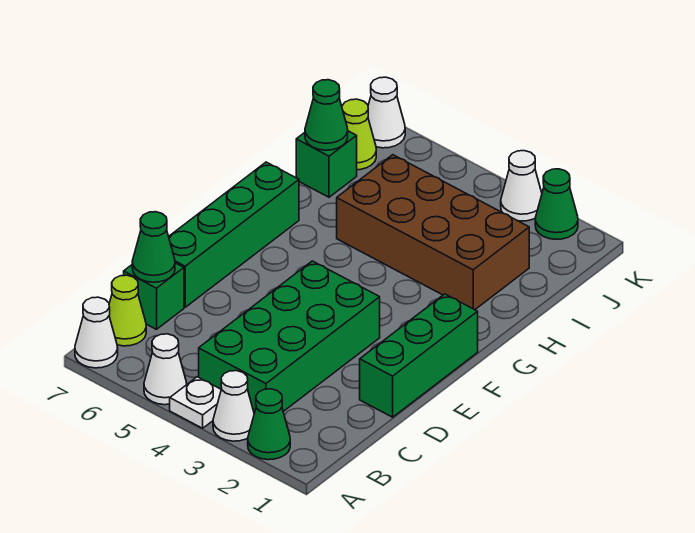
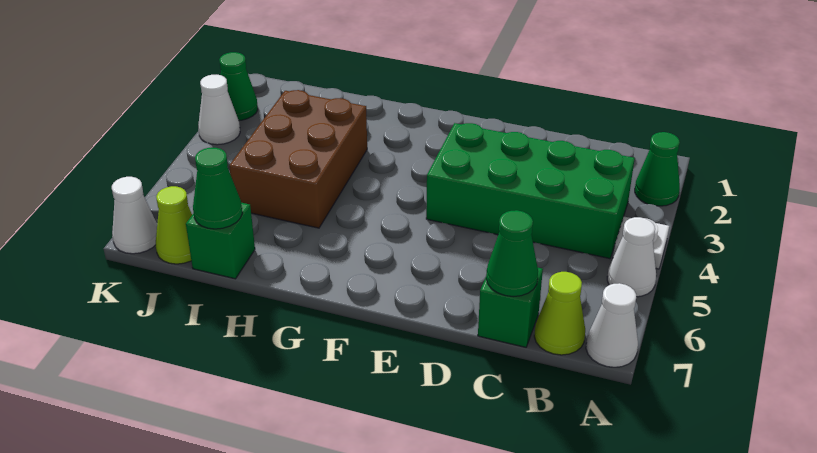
white 1x1 cone [213,371,254,441] -> none
green 1x3 brick [360,294,478,417] -> none
green 1x4 brick [169,162,299,307] -> none
brown 2x4 brick [337,155,529,310] -> brown 2x3 brick [229,90,367,228]

